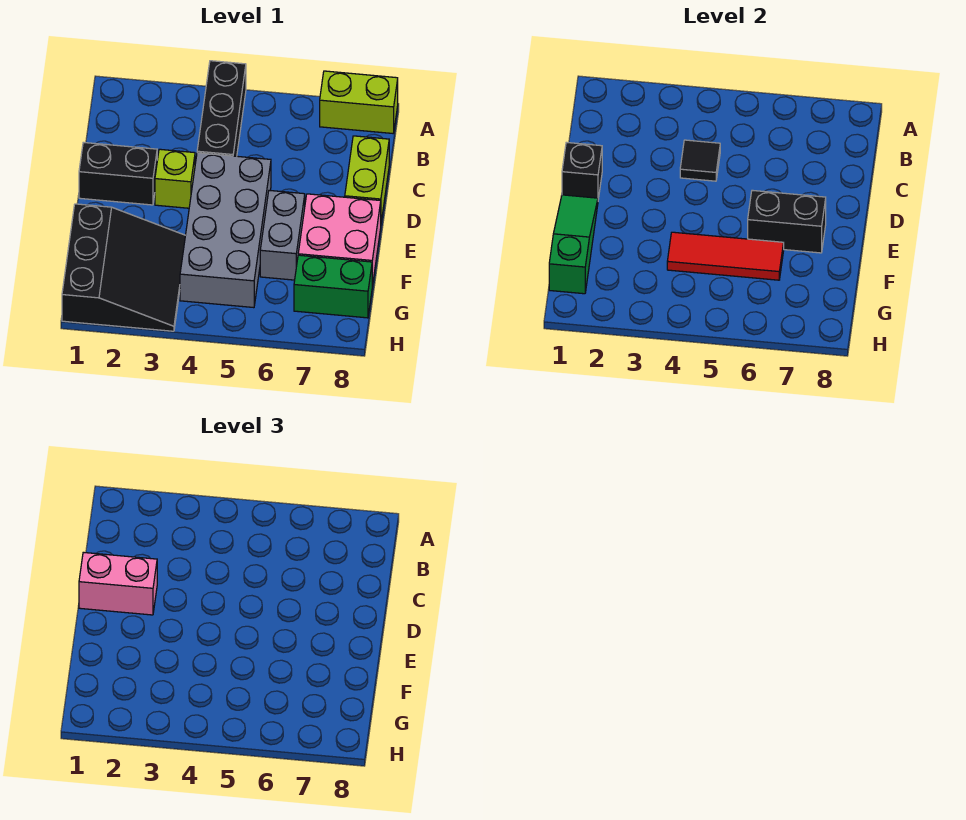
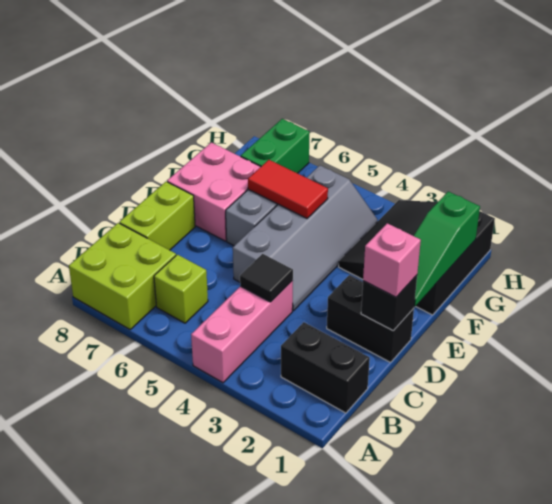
black 1x3 brick [197,61,246,156] -> pink 1x3 brick [191,281,293,383]
lime 1x2 brick [320,71,398,133] -> lime 2x2 brick [69,223,176,329]
pink 1x2 brick [79,552,157,615] -> pink 1x1 brick [363,223,421,297]
lime 1x1 brick [155,149,195,208] -> lime 1x1 brick moved to [154,255,208,323]
grey 2x4 brick [180,153,271,308] -> grey 2x4 slope [233,165,377,311]
black 1x2 brick [748,190,826,253] -> black 1x2 brick moved to [281,322,370,413]
red 1x3 tile [667,232,784,280] -> red 1x2 tile [248,160,328,218]
green 1x2 brick [294,255,372,318] -> green 1x2 brick turned to [241,119,310,173]

